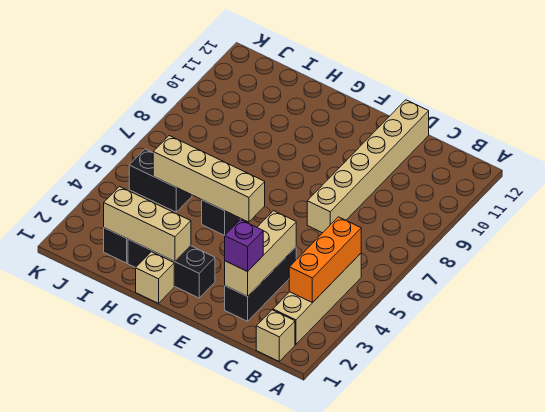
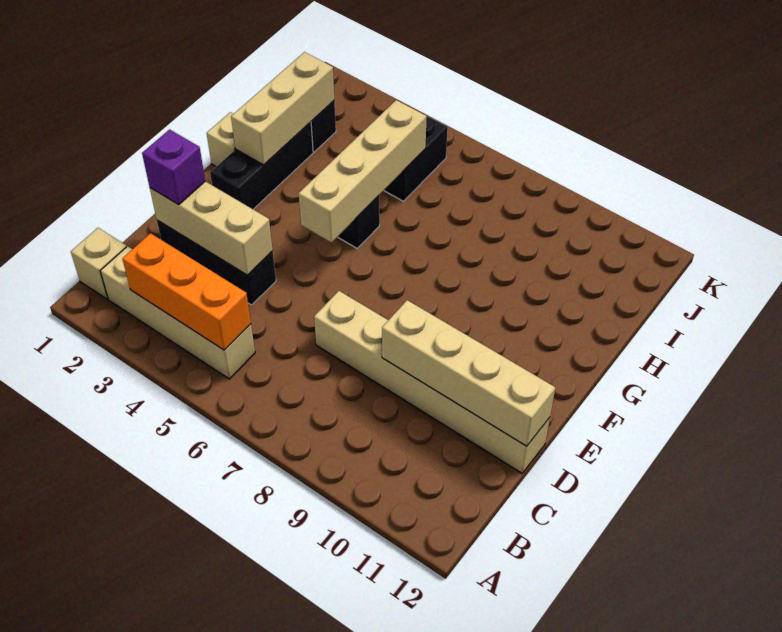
none -> tan 1x4 brick [382,300,555,446]

